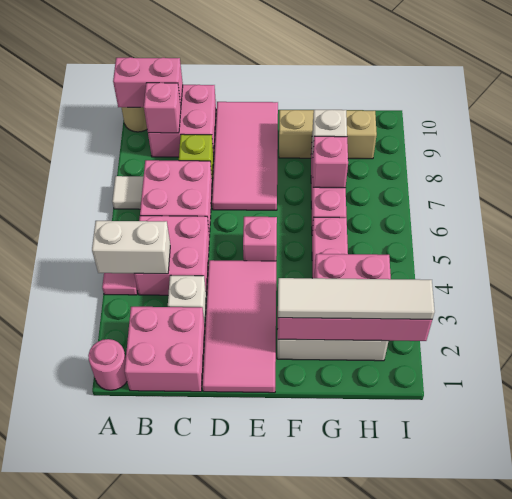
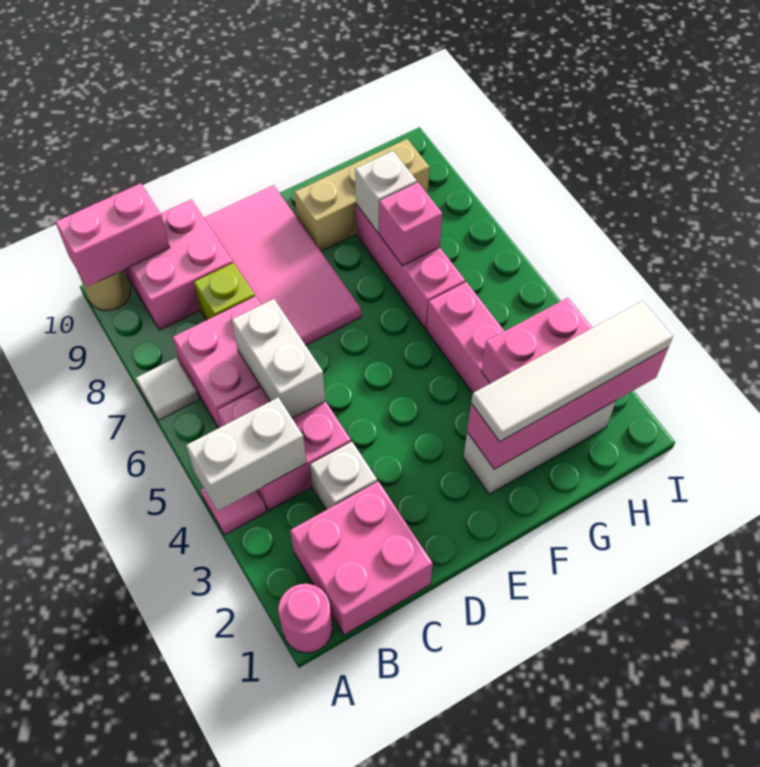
pink 1x1 brick [144,83,181,133] -> none
none -> white 1x2 brick [231,299,325,418]
pink 2x4 tile [202,260,276,393] -> none
pink 1x1 brick [243,217,277,261] -> none

